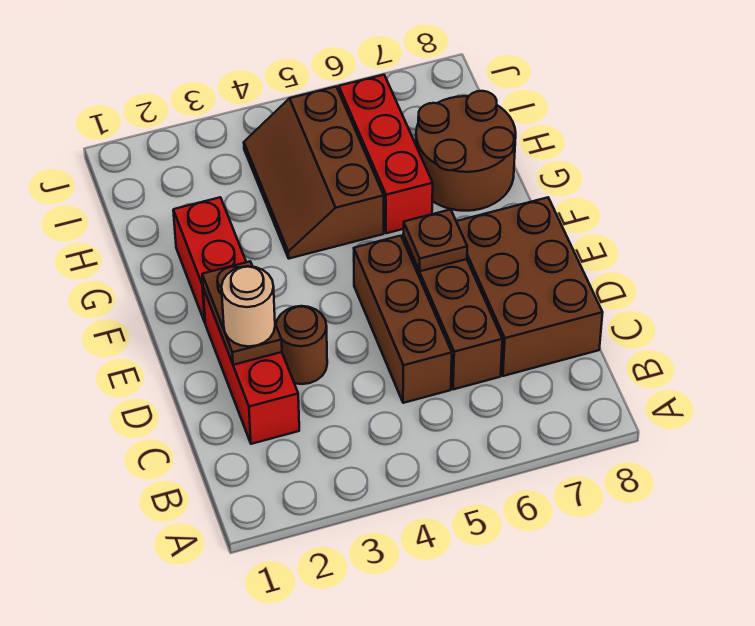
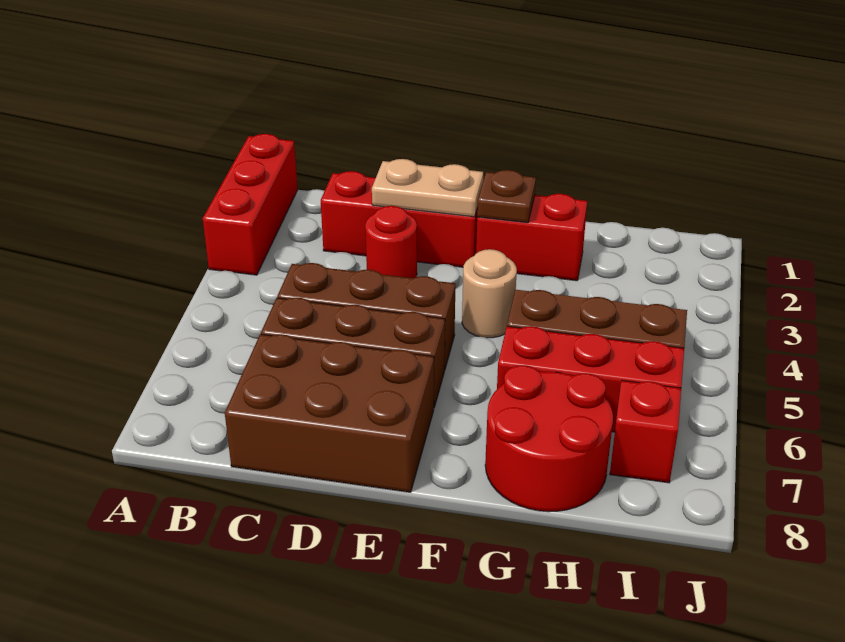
none -> red 1x3 brick [203,134,297,275]
brown 1x2 plate [202,261,282,365] -> tan 1x2 plate [372,159,483,217]
tan 1x1 round brick [222,266,275,346] -> tan 1x1 round brick moved to [462,249,517,338]
brown 1x1 round brick [276,306,327,384] -> red 1x1 round brick [365,206,417,278]
brown 1x1 plate [403,209,467,271] -> brown 1x1 plate moved to [477,170,536,223]
brown 2x2 round brick [416,91,516,211] -> red 2x2 round brick [485,365,613,512]
none -> red 1x1 brick [610,381,681,483]

